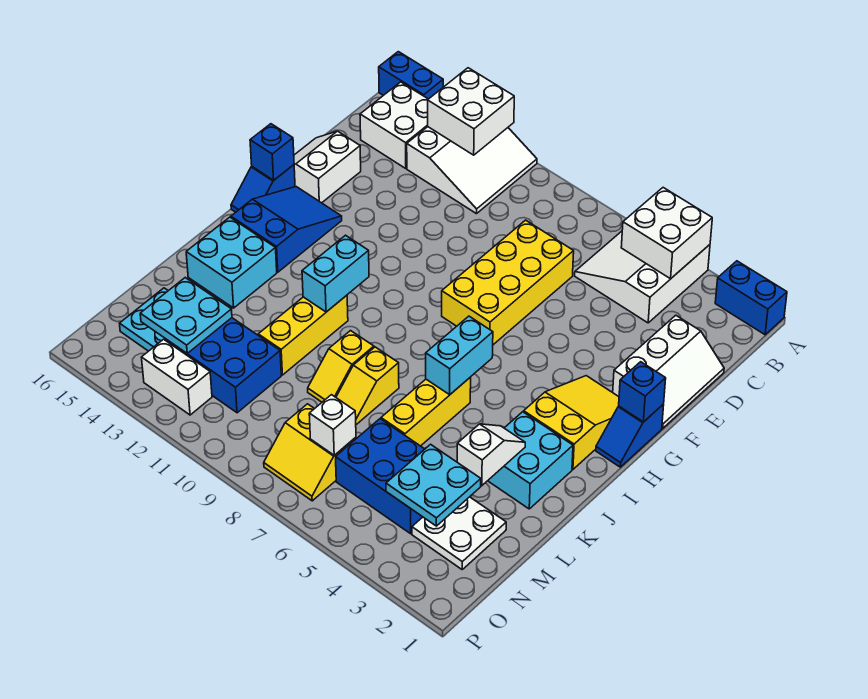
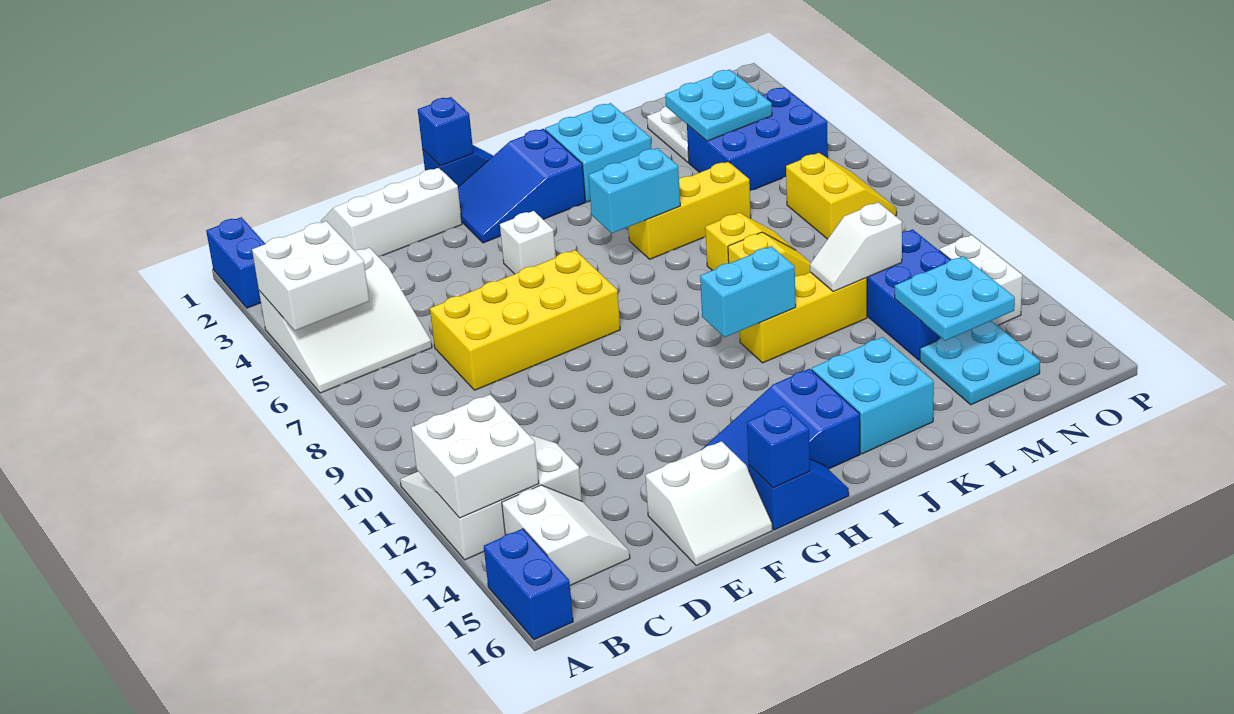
white 2x2 brick [360,82,428,169] -> white 2x2 slope [502,485,630,586]
yellow 2x3 slope [524,376,619,469] -> blue 2x3 slope [458,129,585,243]
white 1x2 slope [457,424,525,486] -> white 1x2 slope moved to [810,202,902,292]
blue 2x3 brick [336,419,425,534] -> blue 2x3 brick turned to [687,87,828,191]
white 1x1 brick [309,395,356,455] -> white 1x1 brick moved to [500,211,556,274]

